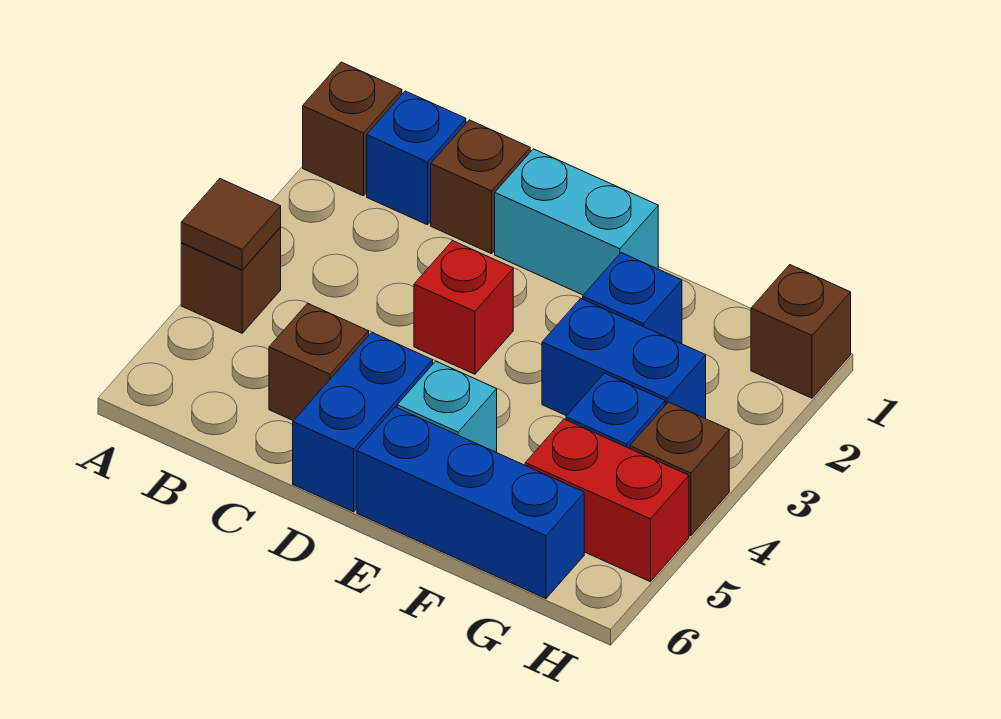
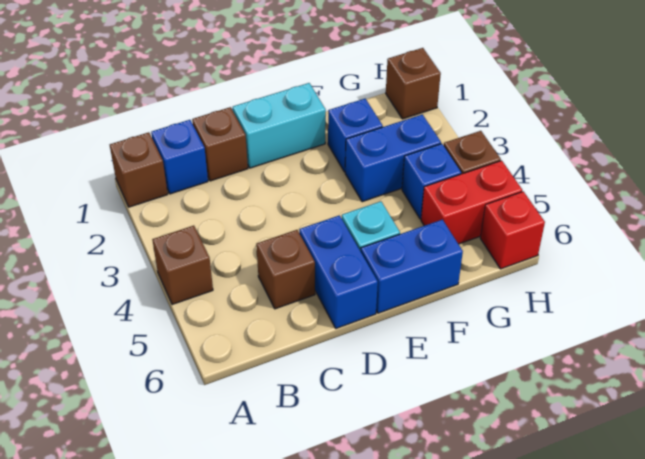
brown 1x1 tile [181,179,281,270] -> none
red 1x1 brick [414,240,513,374] -> red 1x1 brick moved to [480,191,545,269]
blue 1x3 brick [357,407,584,599] -> blue 1x2 brick [361,220,463,313]

